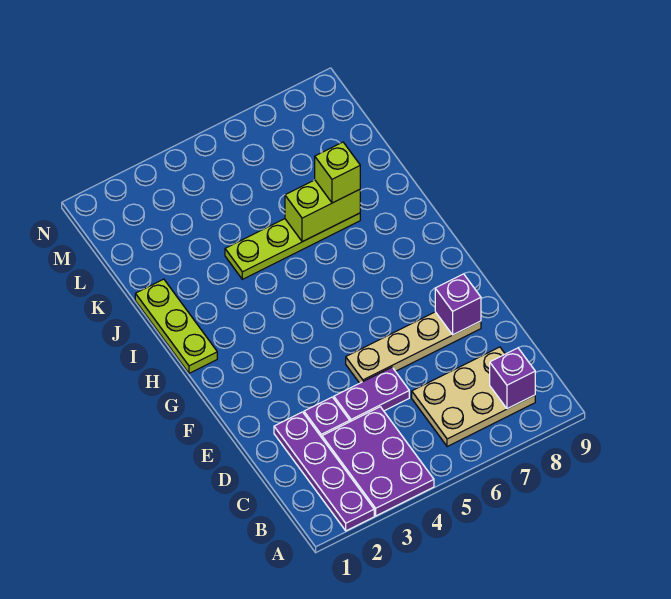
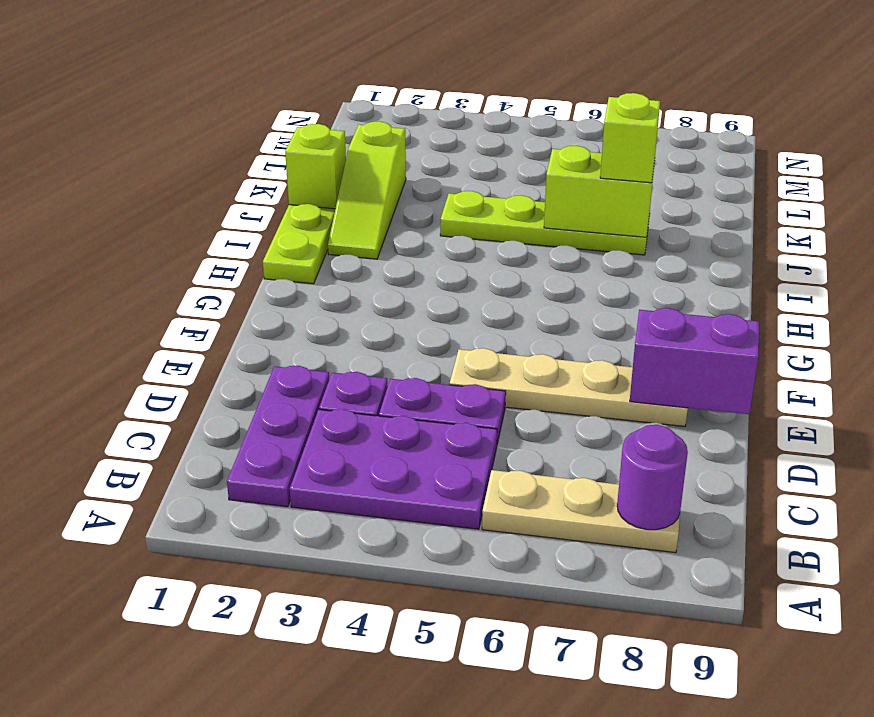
purple 1x4 plate [274,412,374,531] -> purple 1x3 plate [227,366,329,507]
purple 2x3 plate [322,407,434,516] -> purple 2x3 plate turned to [290,409,497,529]
tan 2x3 plate [412,347,535,447] -> tan 1x3 plate [482,470,680,553]
purple 1x1 brick [490,348,535,409] -> purple 1x1 round brick [617,425,688,530]
purple 1x1 brick [435,274,481,335] -> purple 1x2 brick [630,308,759,414]
none -> lime 1x3 slope [328,121,406,259]
none -> lime 1x1 brick [285,124,346,209]

